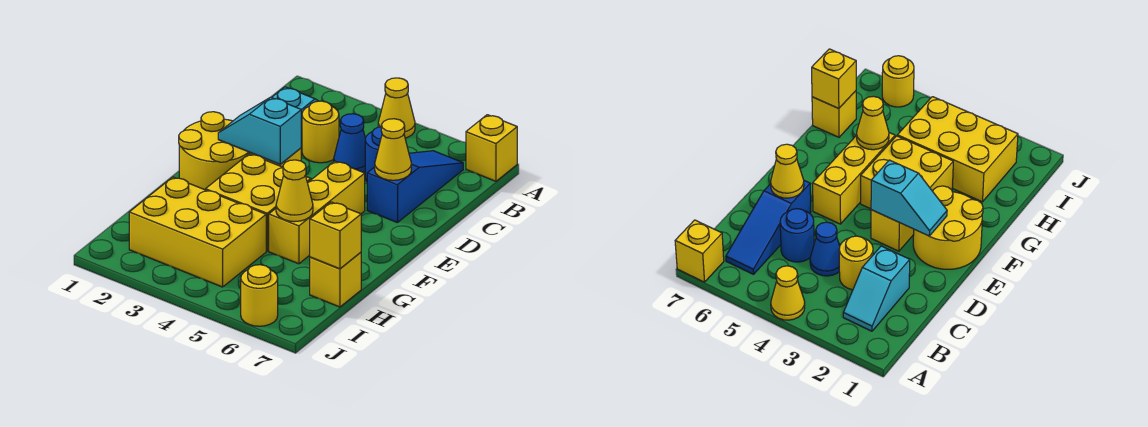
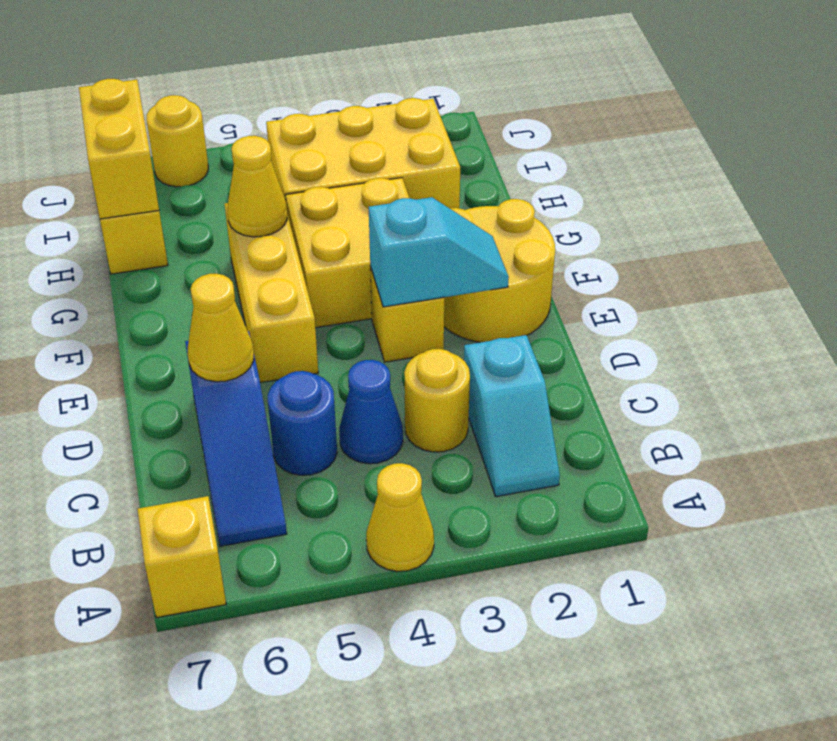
yellow 1x1 brick [310,202,361,269] -> yellow 1x2 brick [79,79,159,219]

